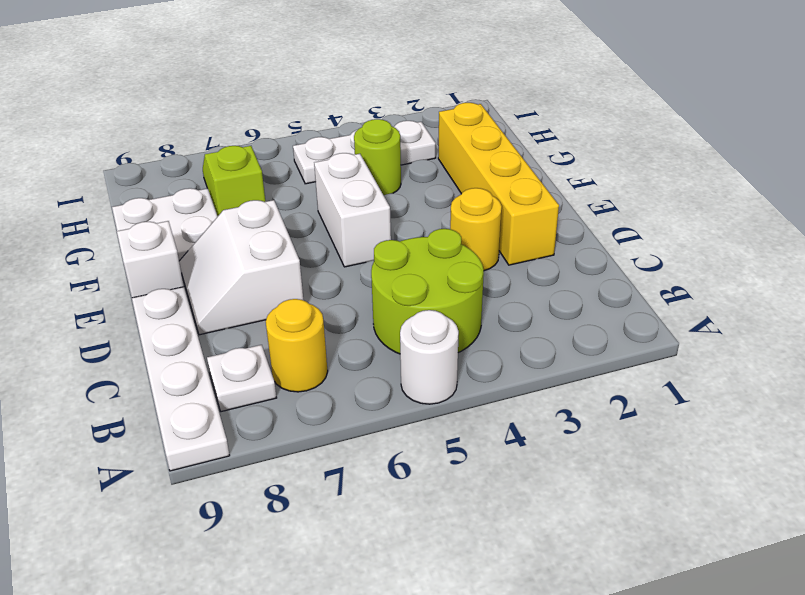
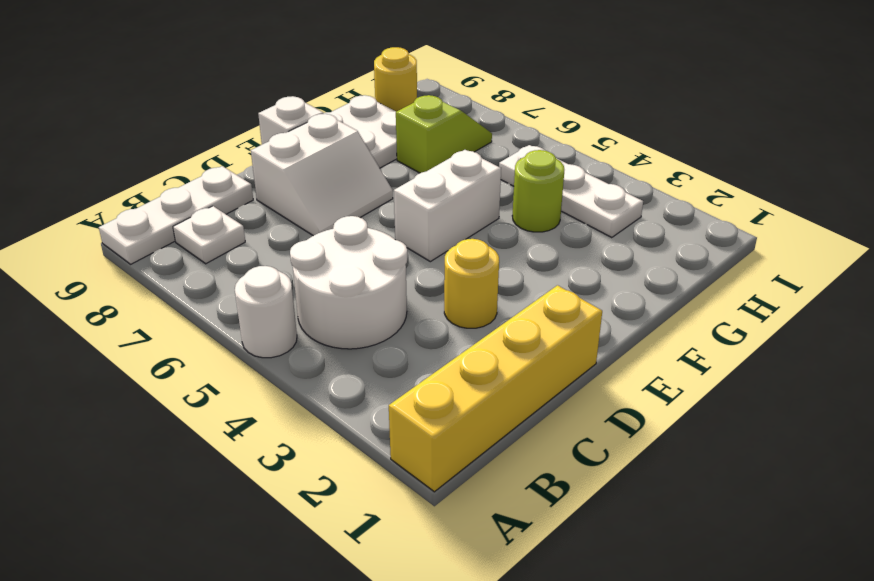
white 1x4 plate [132,287,230,471] -> white 1x3 plate [99,166,253,264]
lime 2x2 round brick [371,229,484,354] -> white 2x2 round brick [290,216,407,349]
yellow 1x1 round brick [266,299,328,392] -> yellow 1x1 round brick moved to [374,47,417,112]
yellow 1x4 brick [438,103,559,265] -> yellow 1x4 brick moved to [389,285,602,492]
white 2x2 slope [179,200,303,335] -> white 2x2 slope turned to [251,114,393,236]

